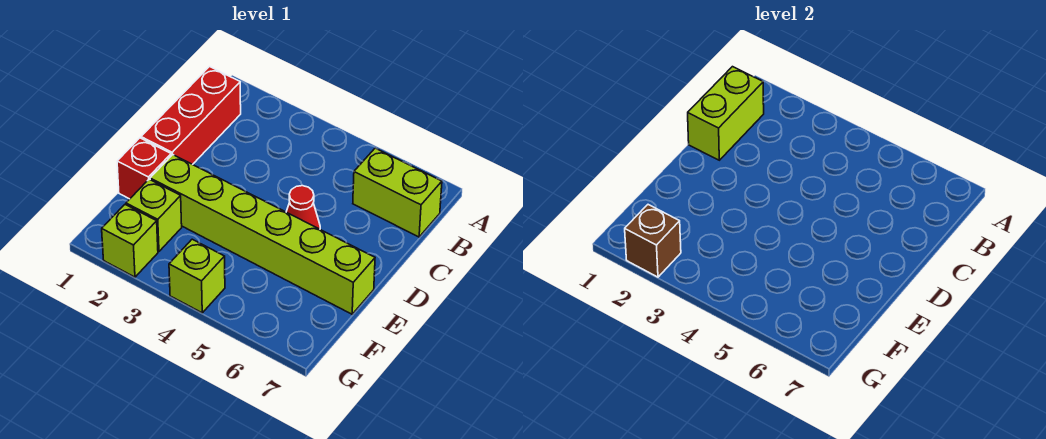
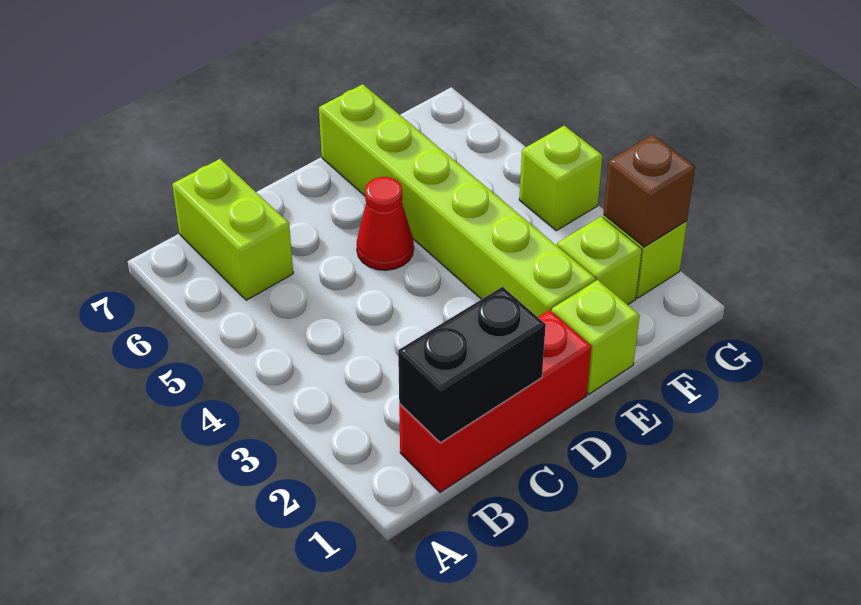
lime 1x2 brick [688,67,764,160] -> black 1x2 brick [398,287,546,443]
red 1x1 brick [117,138,171,199] -> lime 1x1 brick [552,280,640,394]

